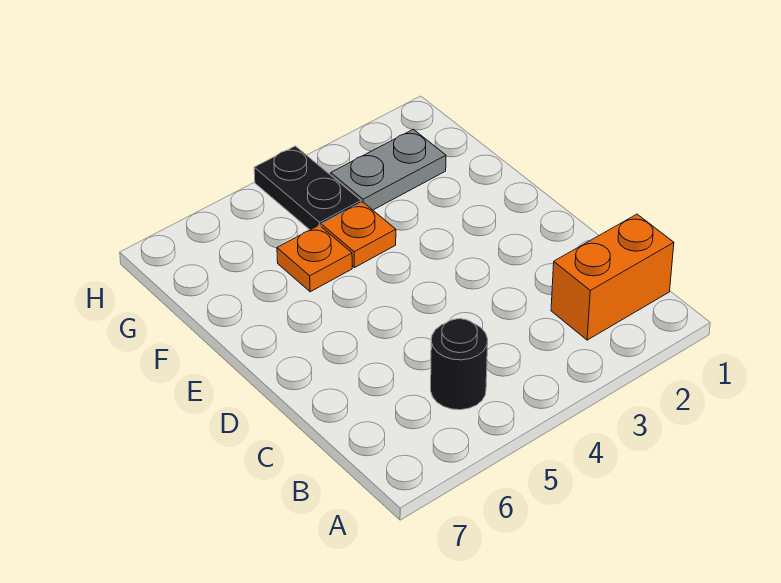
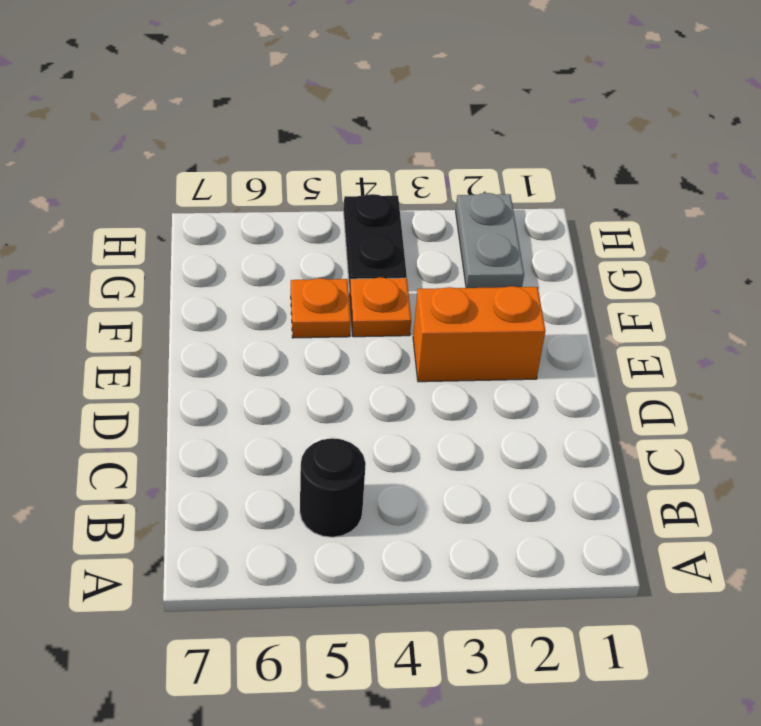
orange 1x2 brick [551,214,674,340] -> orange 1x2 brick moved to [413,286,545,382]
grey 1x2 plate [331,129,446,210] -> grey 1x2 plate turned to [456,193,524,288]

